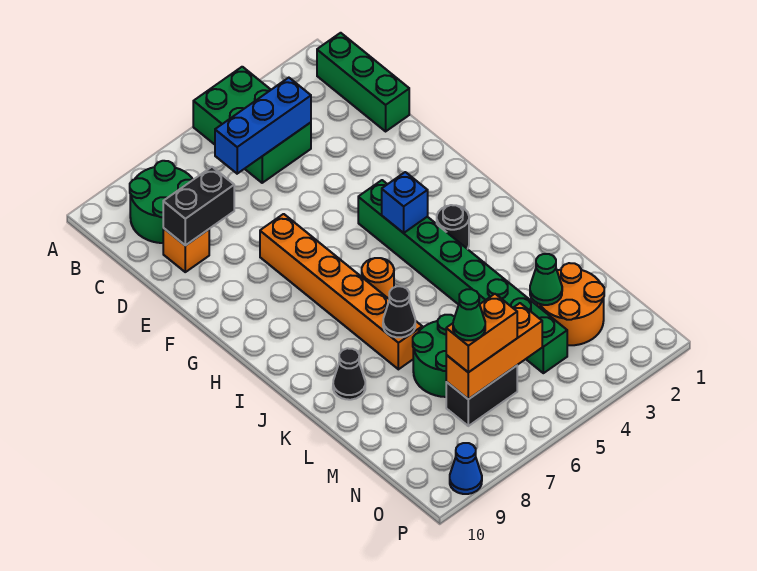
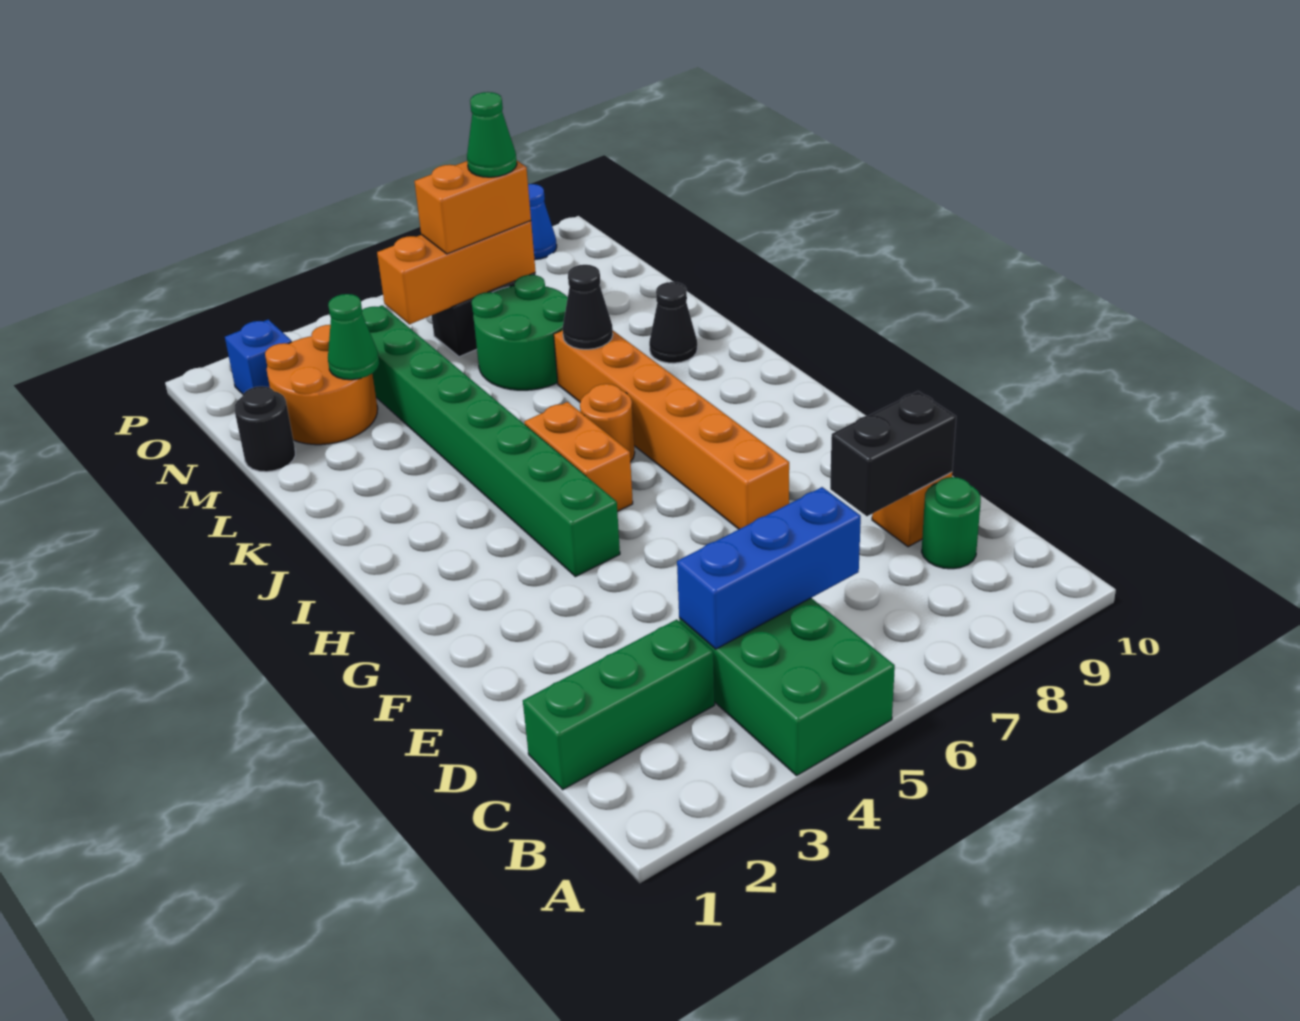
green 1x3 brick [317,33,409,131] -> green 1x3 brick turned to [523,619,715,789]
green 2x2 round brick [130,161,193,243] -> green 1x1 round brick [922,477,981,569]
blue 1x1 brick [382,172,428,233] -> blue 1x1 brick moved to [225,319,292,394]
none -> orange 1x2 brick [524,402,633,512]
black 1x1 round brick [437,205,469,249] -> black 1x1 round brick moved to [235,386,295,472]

